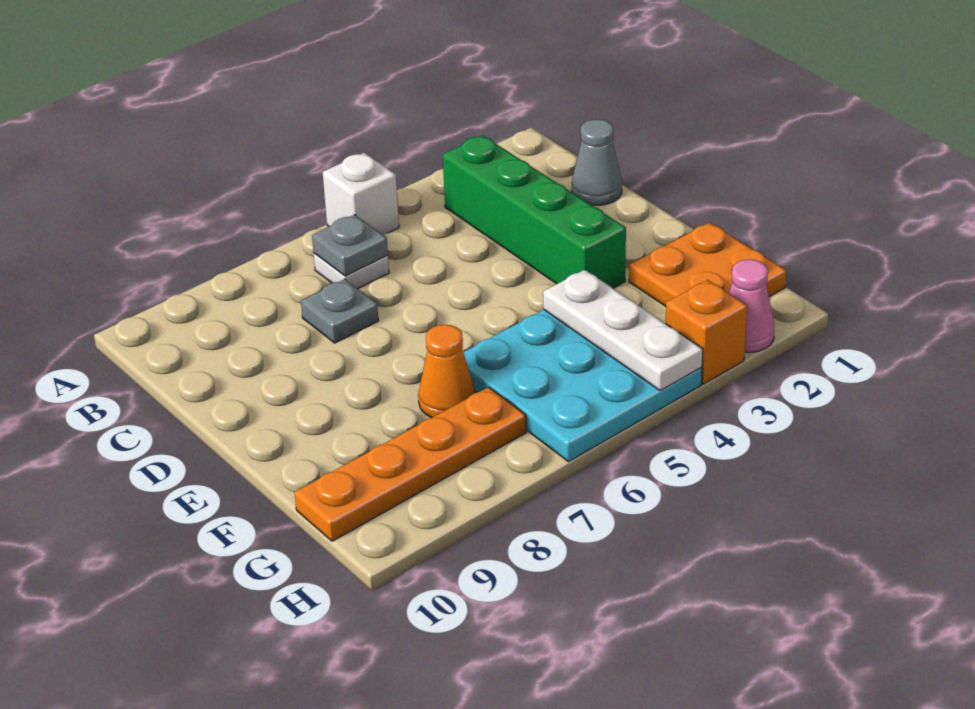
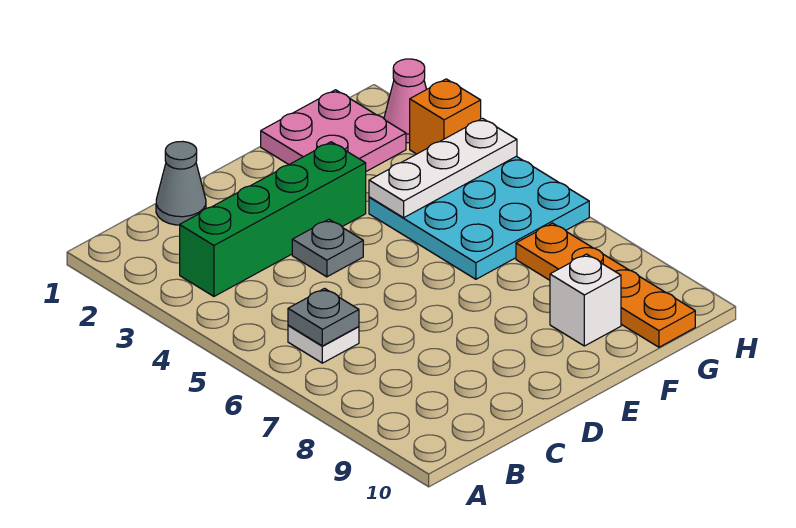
white 1x1 brick [323,153,399,235] -> white 1x1 brick moved to [550,254,621,346]
grey 1x1 plate [301,279,378,343] -> grey 1x1 plate moved to [292,219,363,277]
orange 2x2 plate [629,223,786,306] -> pink 2x2 plate [261,90,406,171]
orange 1x1 cone [418,325,475,418] -> none

